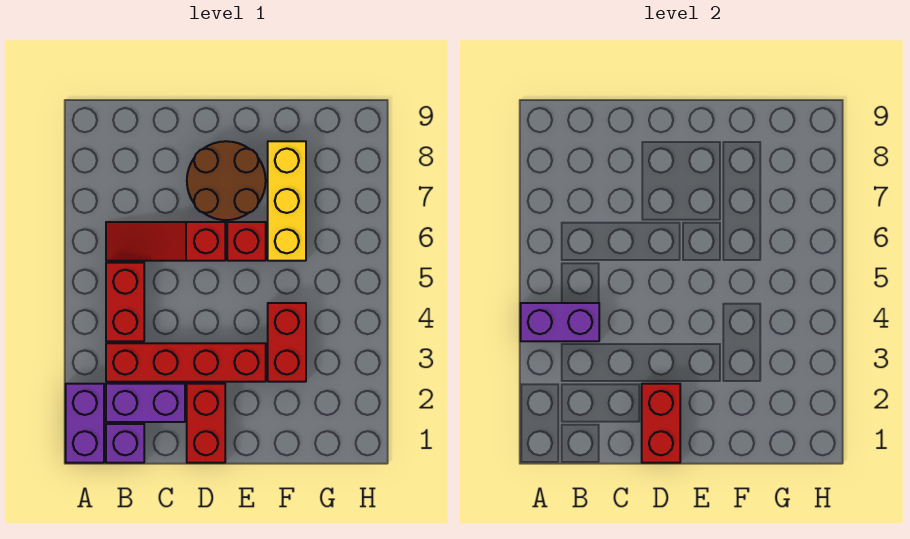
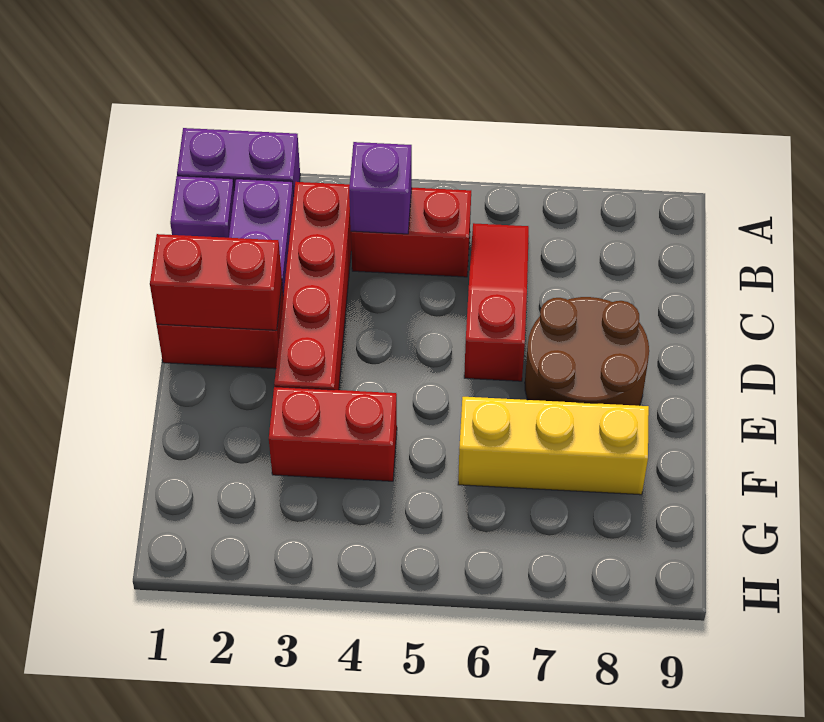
purple 1x2 brick [521,303,599,341] -> purple 1x1 brick [349,142,412,234]
red 1x1 brick [227,222,266,261] -> none

